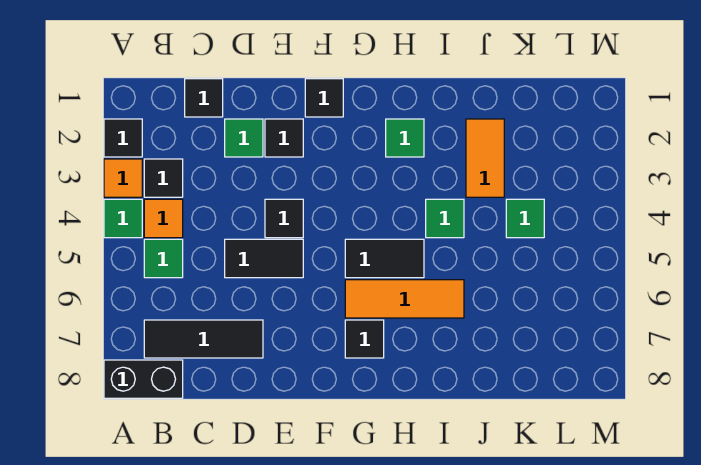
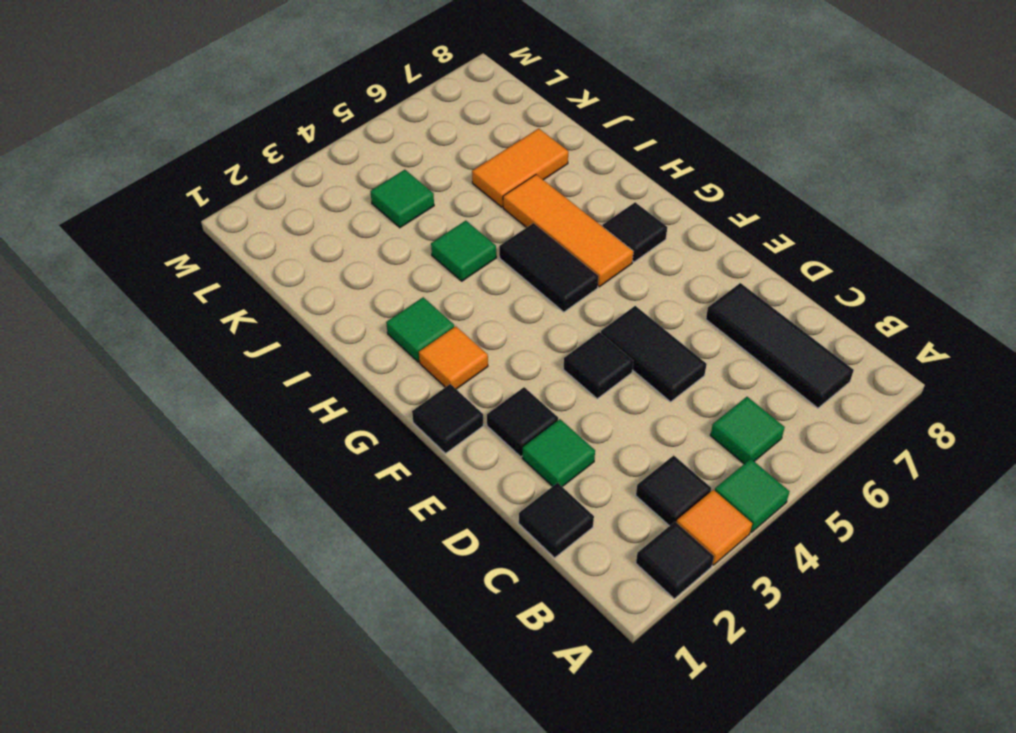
black 1x2 brick [104,360,183,398] -> none
orange 1x1 tile [144,199,183,238] -> orange 1x1 tile moved to [419,326,488,389]
orange 1x2 tile [466,119,504,197] -> orange 1x2 tile moved to [472,128,568,207]

